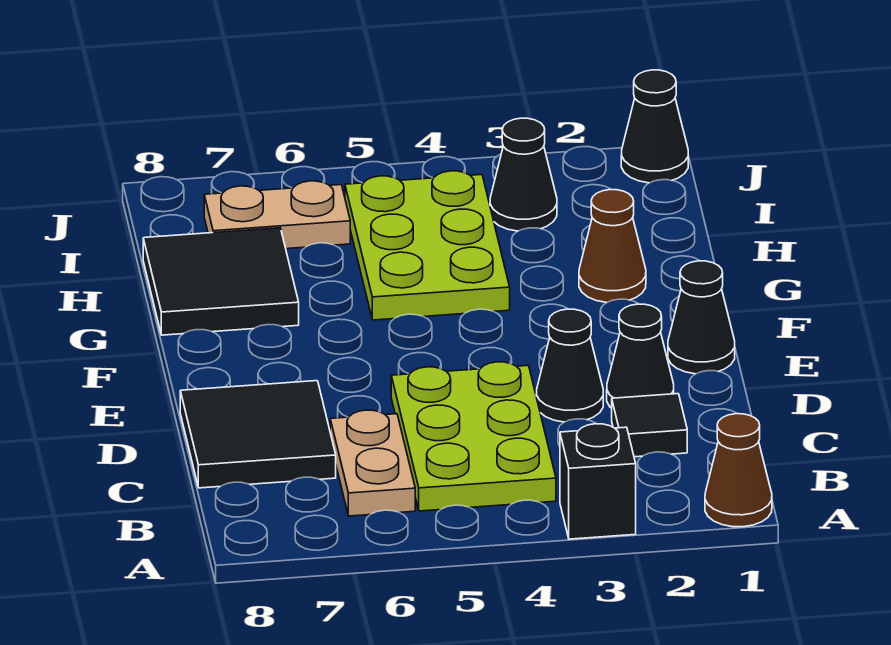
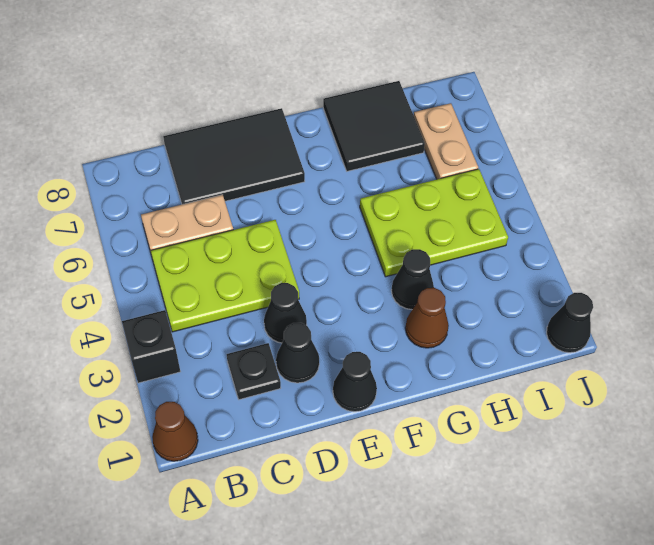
black 1x1 tile [612,394,687,457] -> black 1x1 plate [227,343,281,400]
black 2x2 tile [180,381,336,488] -> black 2x3 tile [163,108,305,204]
black 1x1 cone [490,118,557,231] -> black 1x1 cone moved to [391,249,434,310]

